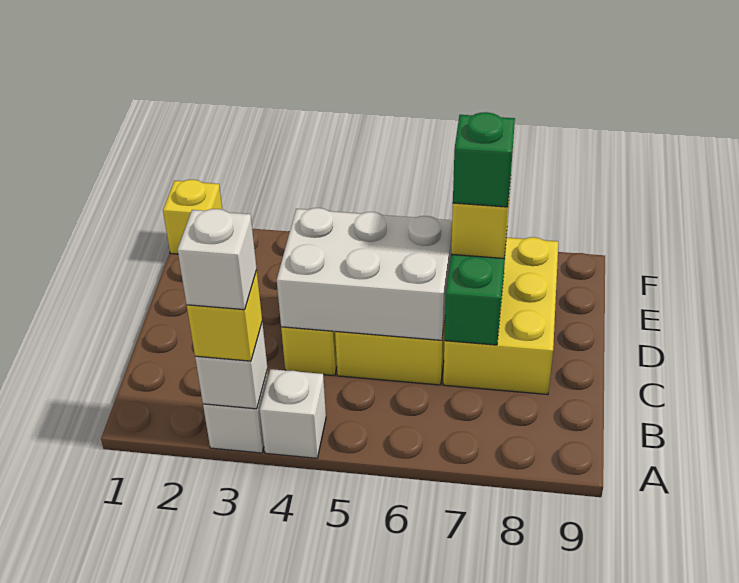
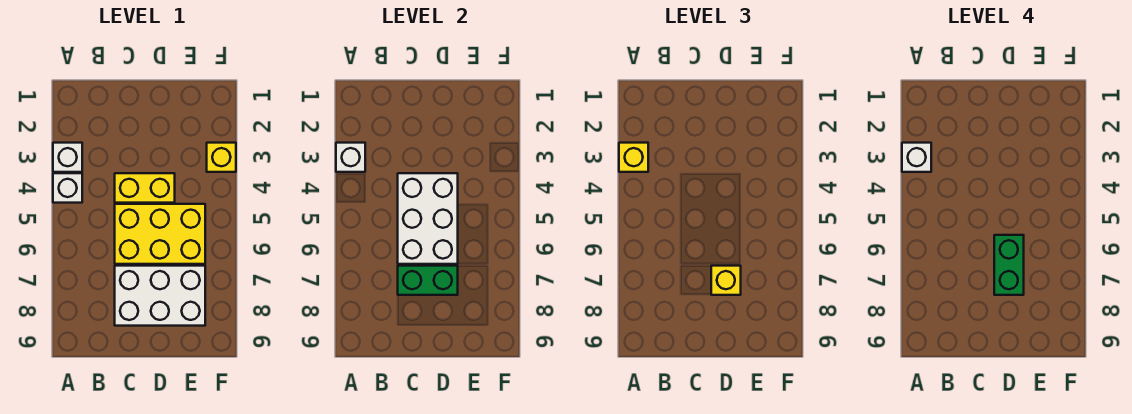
yellow 2x3 brick [443,237,558,395] -> white 2x3 brick [115,266,205,326]
green 1x1 brick [453,112,515,207] -> green 1x2 brick [994,235,1024,295]
yellow 1x1 brick [163,179,222,254] -> yellow 1x1 brick moved to [207,143,236,172]

